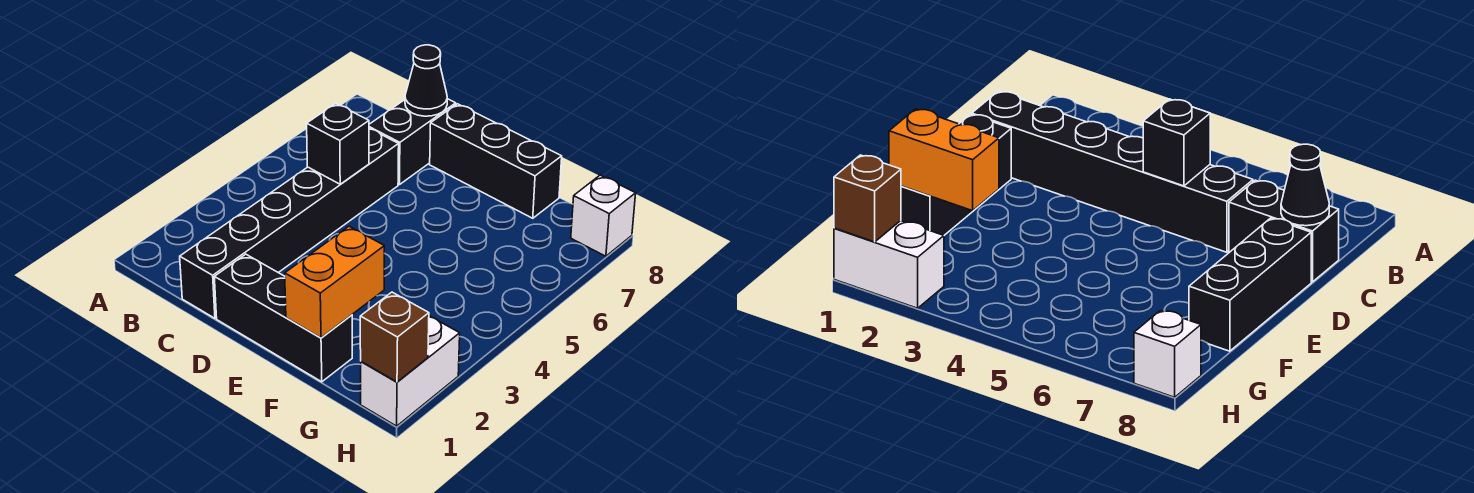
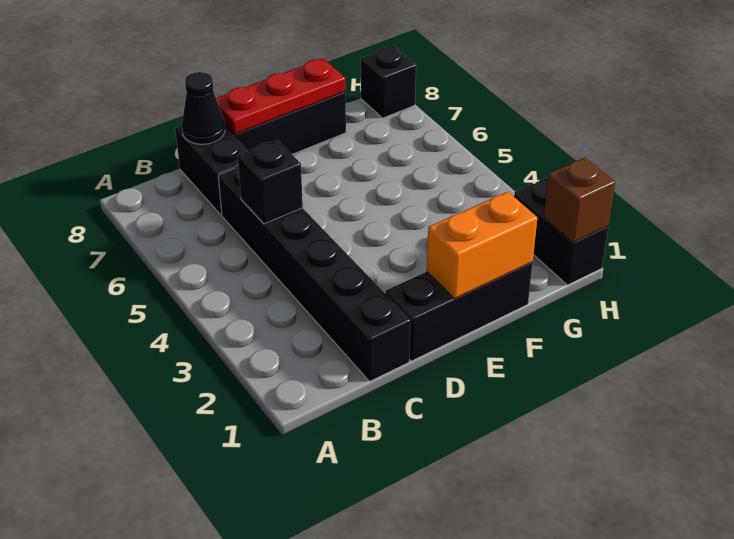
none -> red 1x3 plate [216,58,345,134]
orange 1x2 brick [285,226,384,338] -> orange 1x2 brick turned to [427,192,537,299]
white 1x2 brick [361,316,460,426] -> black 1x2 brick [514,178,608,285]
white 1x1 brick [571,175,636,256] -> black 1x1 brick [361,46,416,118]

